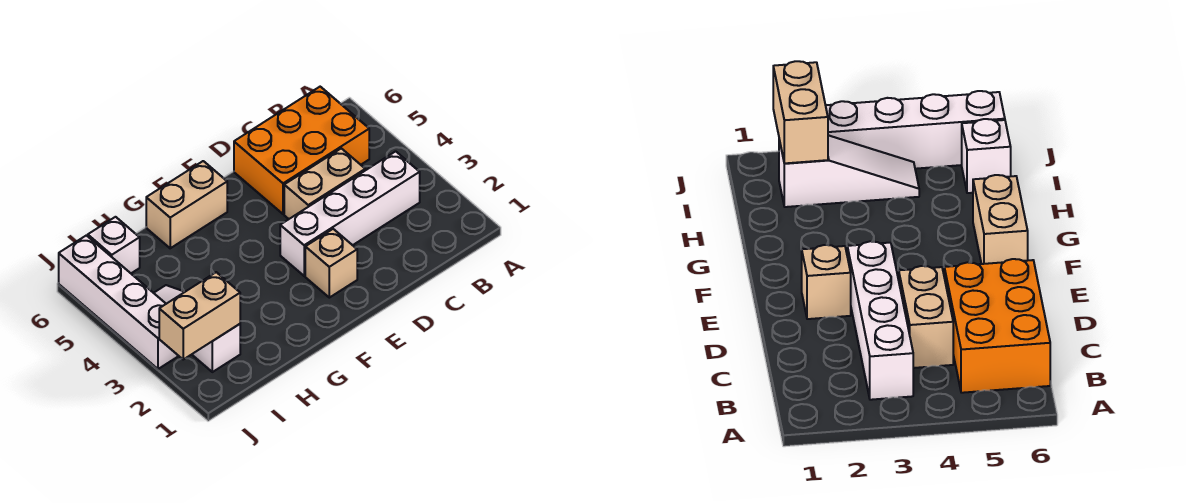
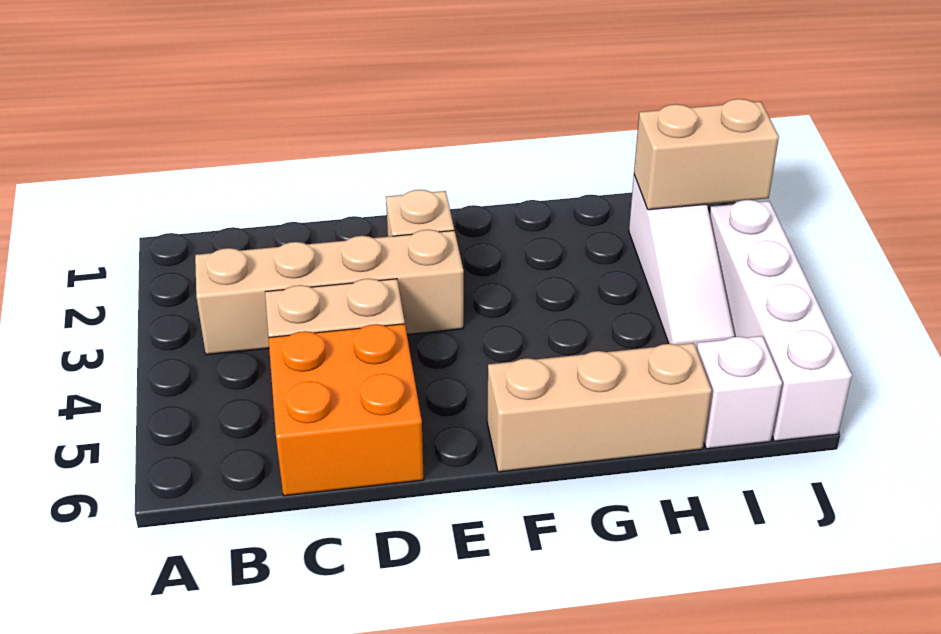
white 1x4 brick [280,151,420,276] -> tan 1x4 brick [195,230,464,355]
orange 2x3 brick [234,87,369,214] -> orange 2x2 brick [269,324,424,496]
tan 1x2 brick [146,161,227,248] -> tan 1x3 brick [487,343,712,472]

